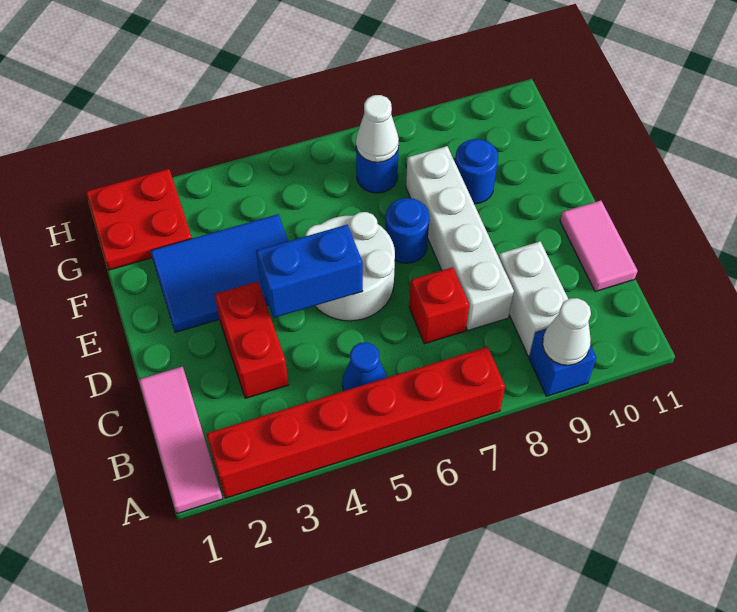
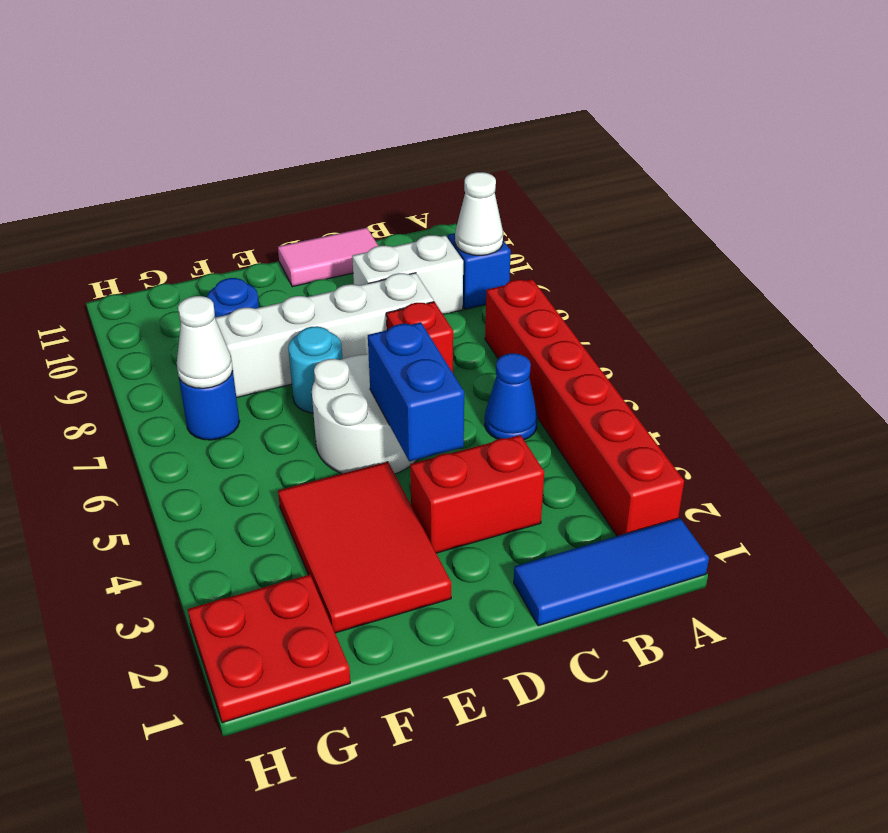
pink 1x3 tile [139,366,223,514] -> blue 1x3 tile [514,518,709,626]
blue 2x3 tile [151,214,288,332] -> red 2x3 tile [278,462,451,633]
blue 1x1 round brick [385,198,429,263] -> cyan 1x1 round brick [288,326,342,413]

